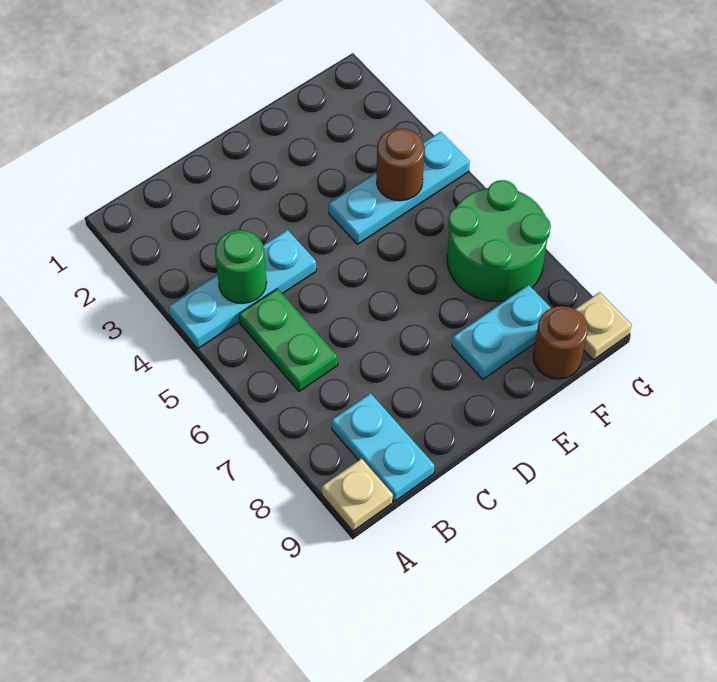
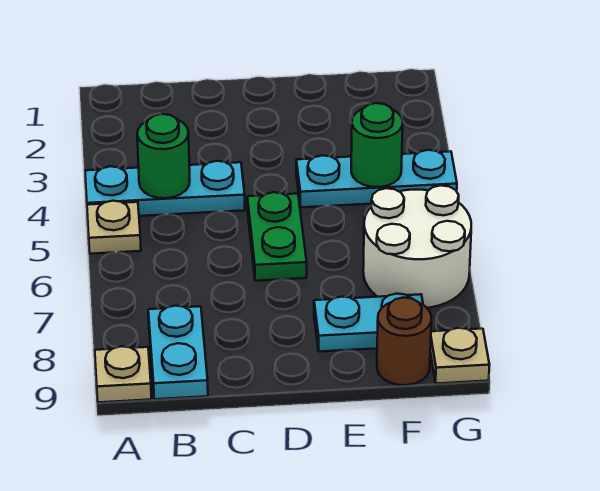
none -> tan 1x1 plate [87,201,141,254]
green 1x2 plate [239,289,338,391] -> green 1x2 plate moved to [247,192,307,281]
brown 1x1 round brick [377,128,424,201] -> green 1x1 round brick [351,103,403,187]
green 2x2 round brick [447,180,551,301] -> white 2x2 round brick [363,185,471,308]

